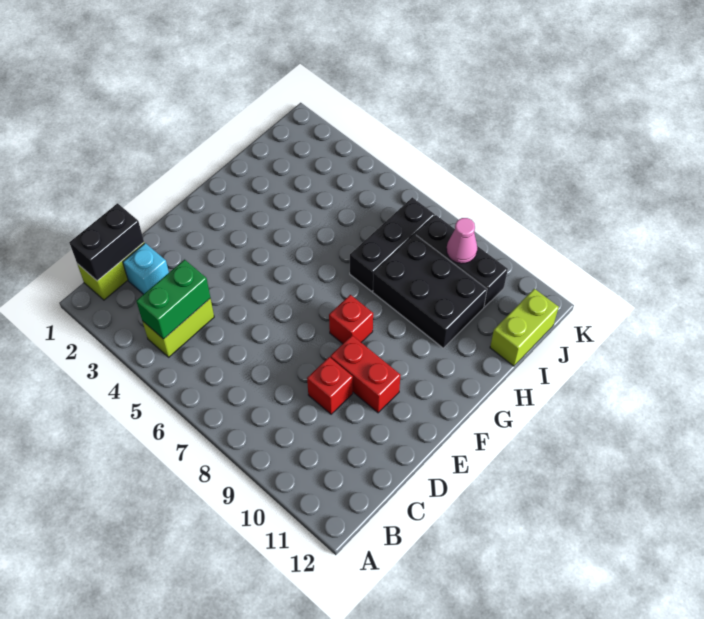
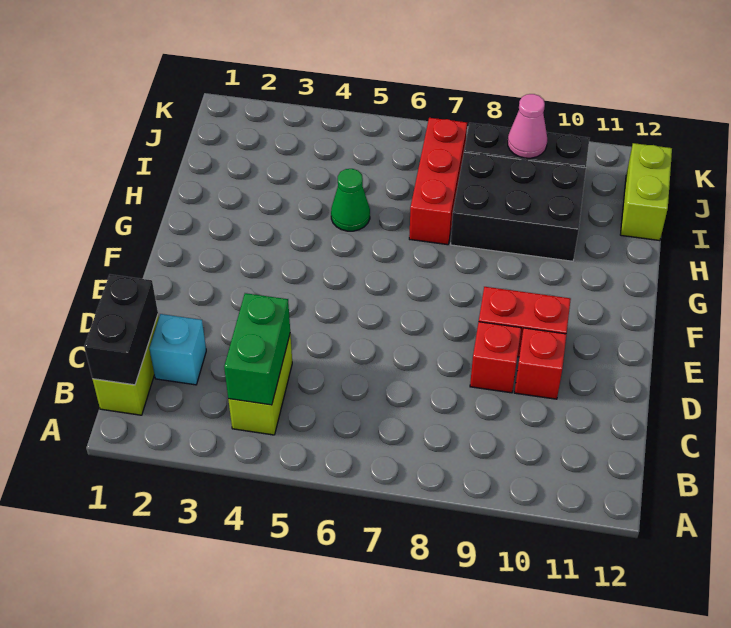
red 1x1 brick [329,295,373,344] -> red 1x1 brick moved to [514,328,566,399]
none -> green 1x1 cone [331,169,370,231]
black 1x3 brick [350,197,435,291] -> red 1x3 brick [409,118,467,245]

